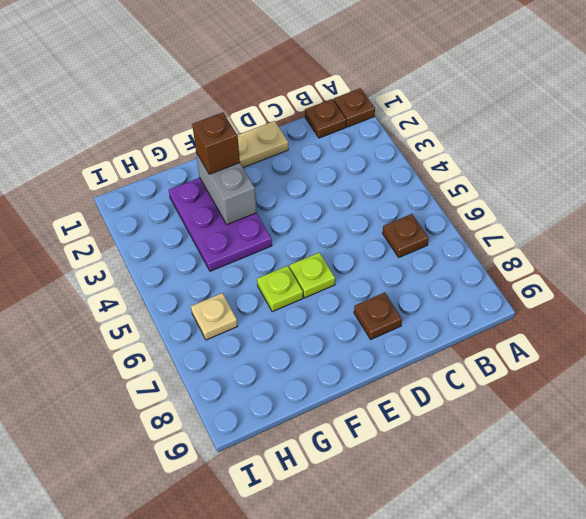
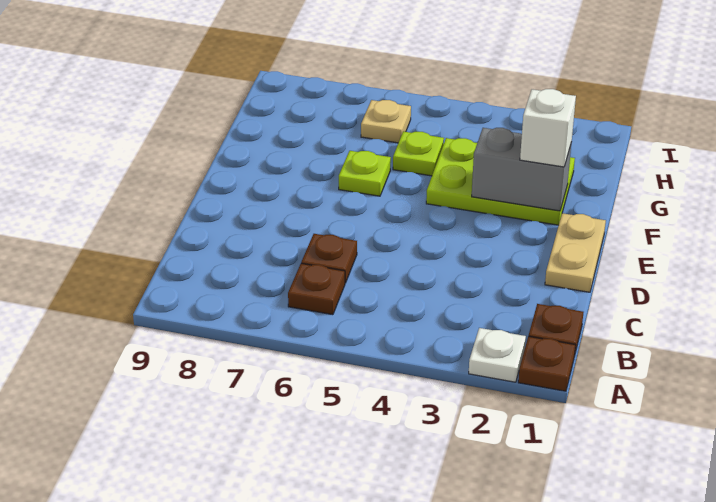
none -> white 1x1 plate [469,328,526,382]
brown 1x1 plate [354,293,402,339] -> brown 1x1 plate moved to [301,234,357,283]
lime 1x1 plate [289,252,335,298] -> lime 1x1 plate moved to [393,131,444,176]
purple 2x3 plate [169,178,272,271] -> lime 2x3 plate [426,138,575,225]
brown 1x1 brick [192,112,240,174] -> white 1x1 brick [520,89,576,167]

